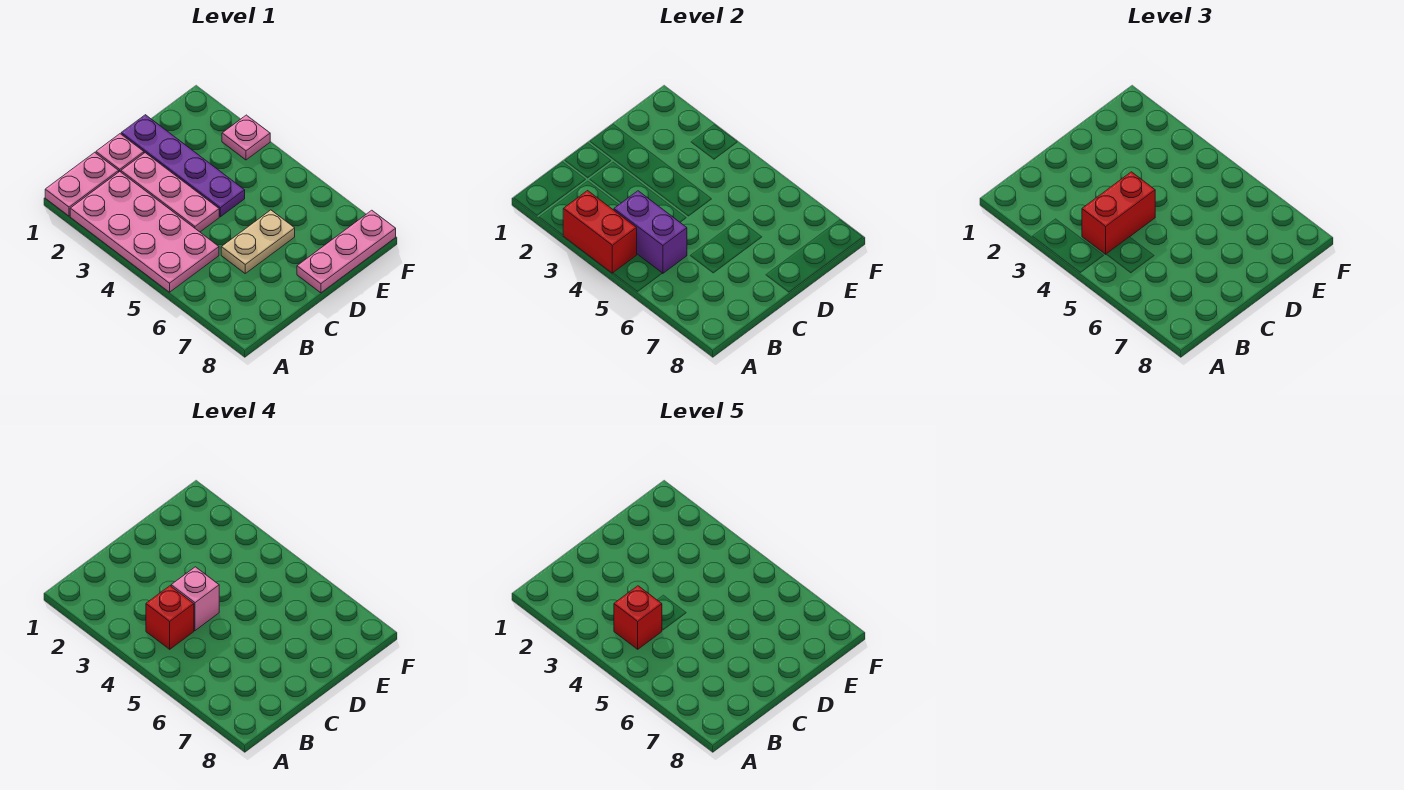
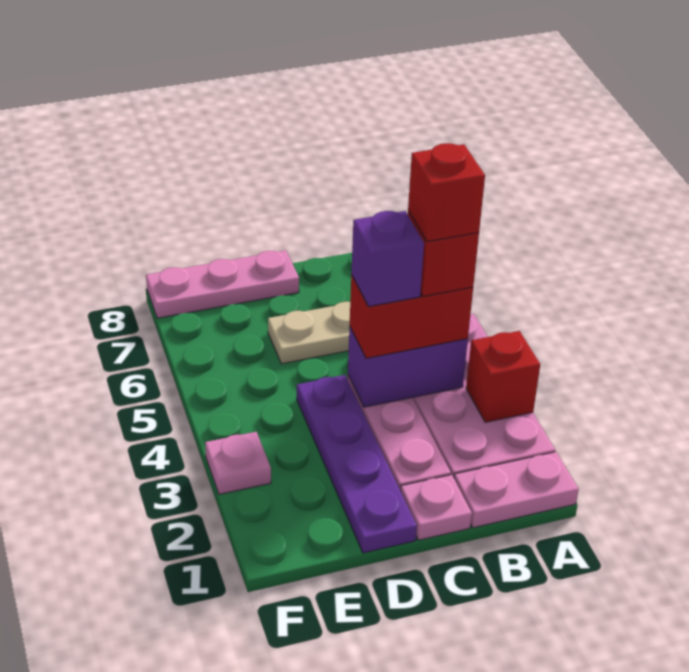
red 1x2 brick [563,191,637,273] -> red 1x1 brick [466,331,540,422]
purple 1x2 brick [614,191,687,273] -> purple 1x2 brick turned to [348,326,468,407]
pink 1x1 brick [171,567,219,631] -> purple 1x1 brick [351,211,424,307]

